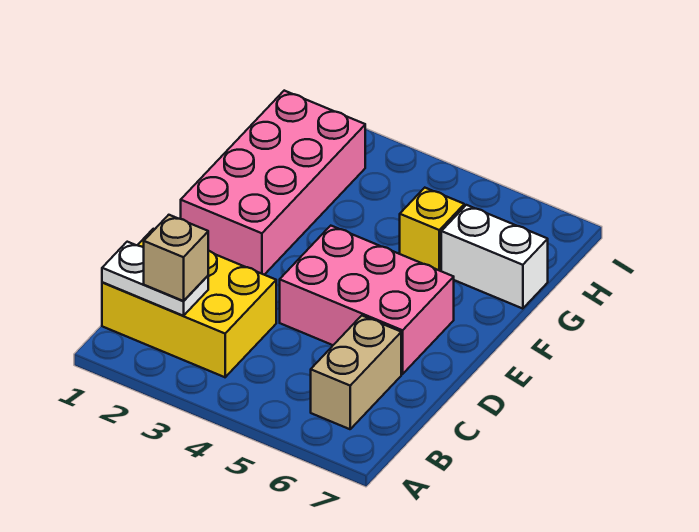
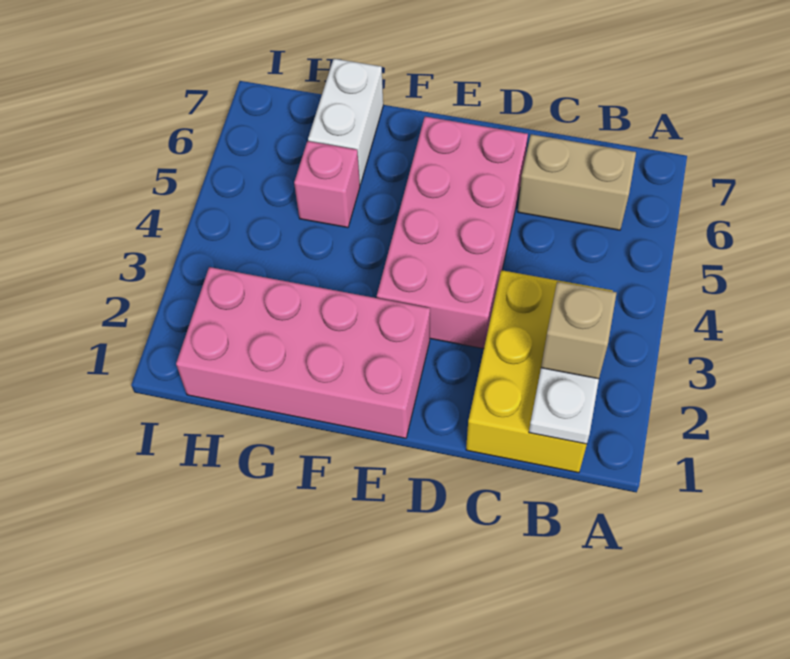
pink 2x3 brick [280,226,454,374] -> pink 2x4 brick [377,117,528,349]
yellow 1x1 brick [400,188,464,271] -> pink 1x1 brick [294,141,360,228]

